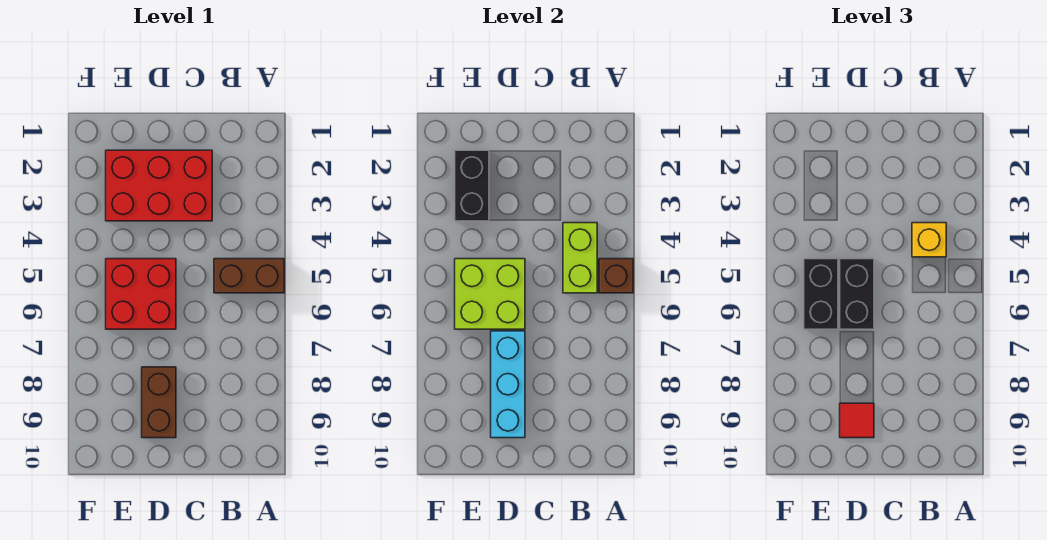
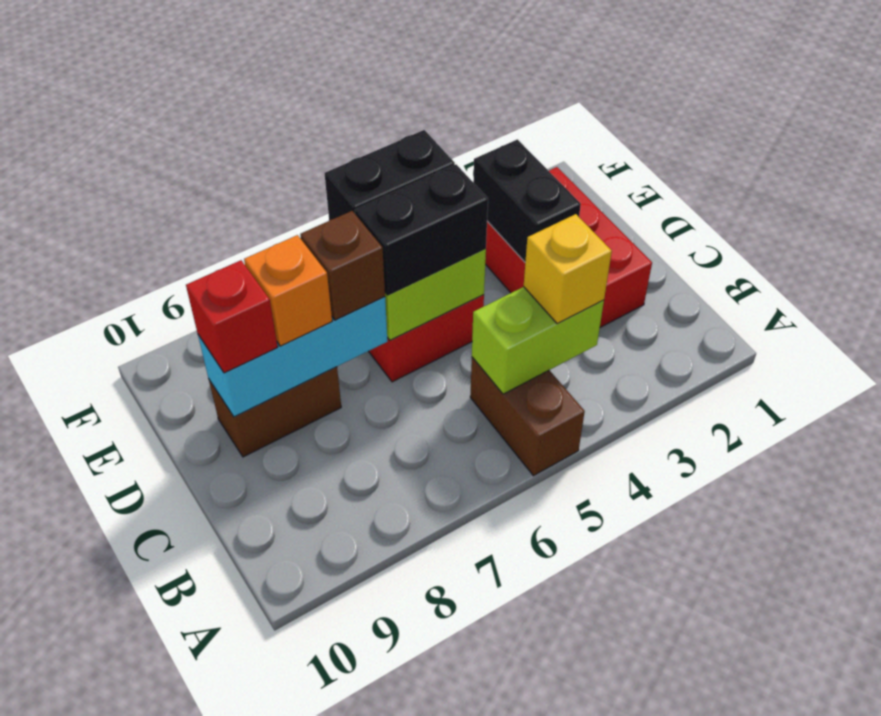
brown 1x1 brick [599,259,633,293] -> brown 1x1 brick moved to [300,211,385,320]
none -> orange 1x1 brick [244,235,332,346]
red 1x1 tile [840,403,874,438] -> red 1x1 brick [186,260,278,373]
black 1x2 brick [455,150,489,221] -> black 1x2 brick turned to [473,139,581,262]

